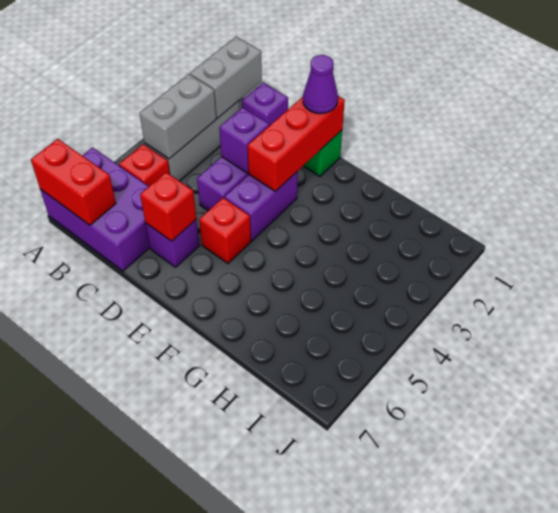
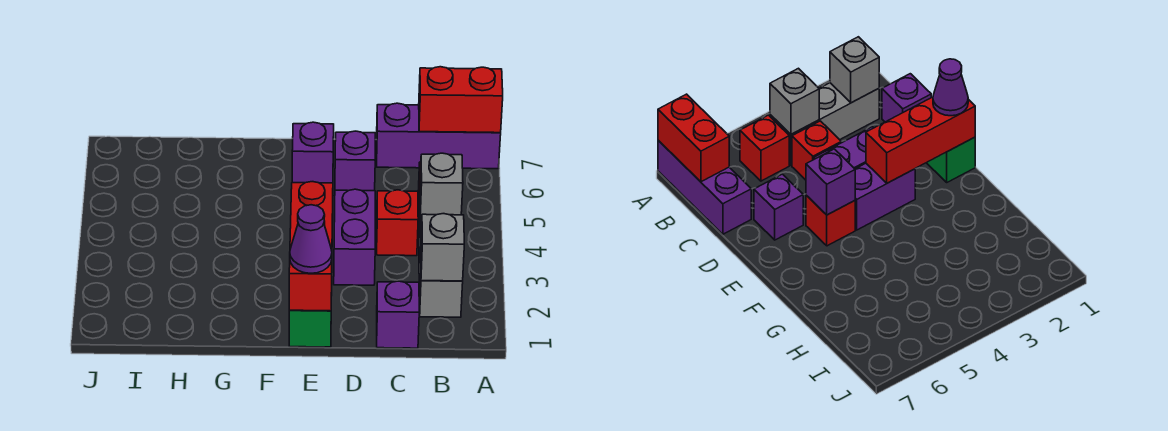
purple 2x3 brick [40,147,150,271] -> purple 1x3 brick [377,103,501,169]
grey 1x2 brick [190,36,262,118] -> grey 1x1 brick [421,214,464,281]
grey 1x2 brick [140,74,216,159] -> grey 1x1 brick [420,153,463,219]
purple 1x1 brick [219,107,270,173] -> purple 1x1 brick moved to [292,122,334,183]
red 1x1 brick [140,172,196,241] -> red 1x1 brick moved to [377,190,418,256]

